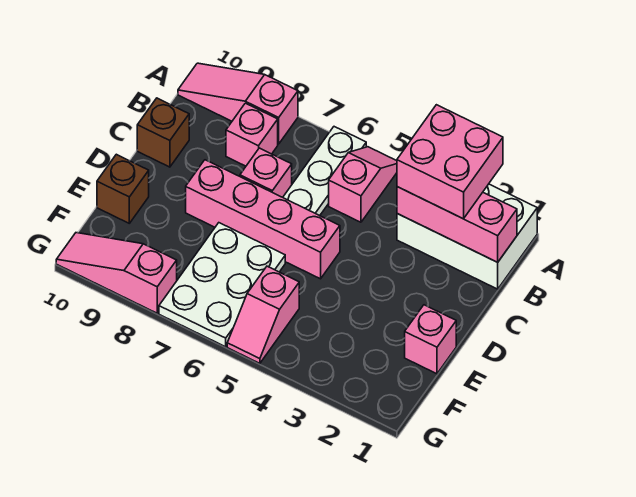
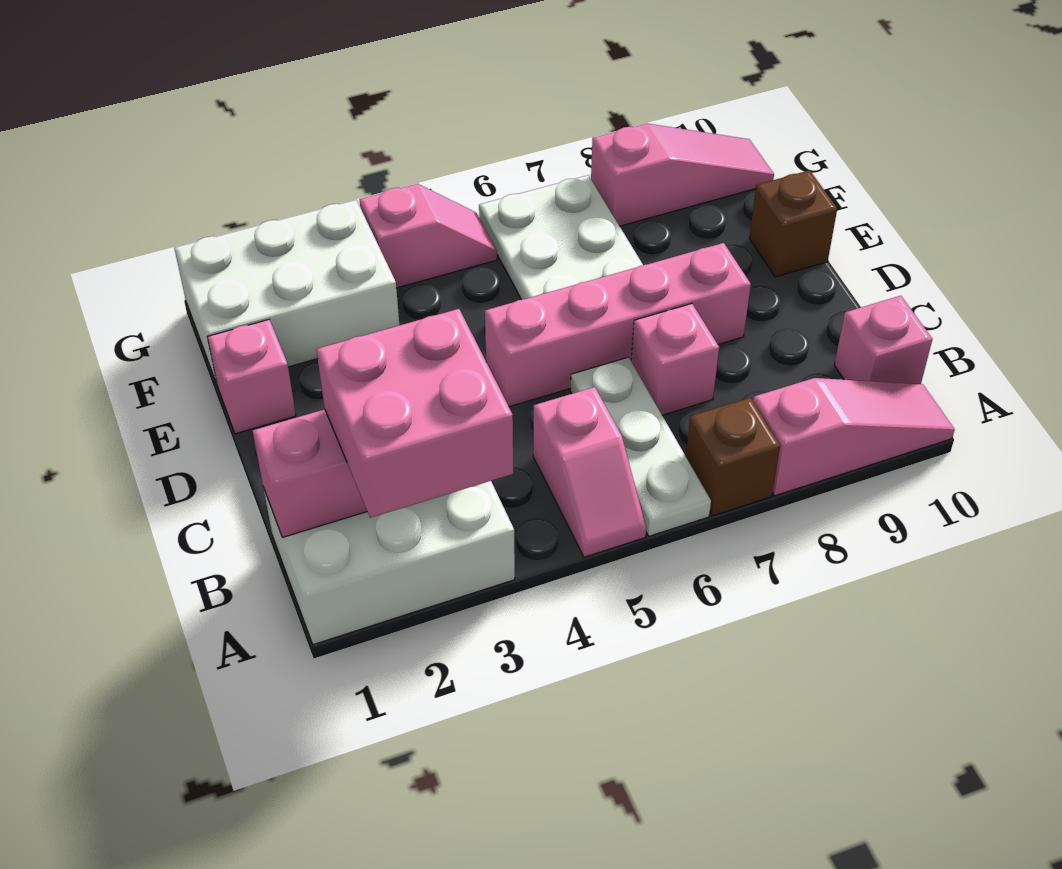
pink 1x1 brick [226,103,278,166] -> pink 1x1 brick moved to [834,296,932,384]
brown 1x1 brick [137,98,189,167] -> brown 1x1 brick moved to [686,398,780,516]
none -> white 2x3 brick [174,200,399,387]
pink 1x2 slope [227,266,299,363] -> pink 1x2 slope turned to [360,184,497,288]

